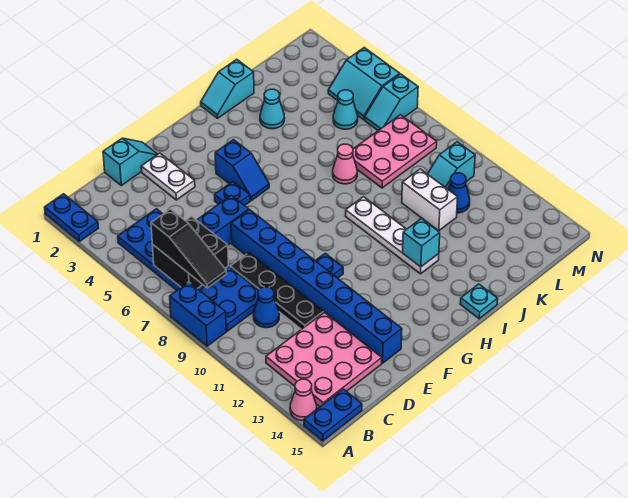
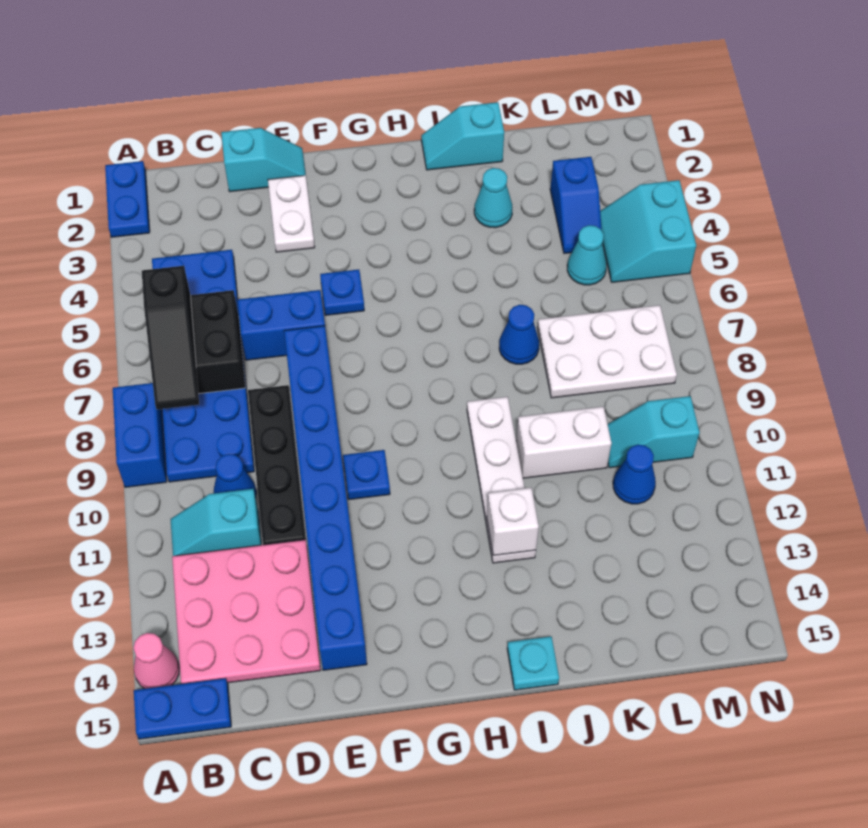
blue 1x2 slope [215,140,269,201] -> blue 1x2 slope moved to [550,157,602,253]
cyan 1x1 brick [403,219,440,267] -> white 1x1 brick [487,488,539,555]
pink 1x1 cone [333,144,357,184] -> blue 1x1 cone [499,305,539,364]
pink 2x3 plate [353,115,437,188] -> white 2x3 plate [537,305,677,398]
white 1x2 brick [402,169,458,231] -> white 1x2 brick turned to [516,407,611,478]
cyan 1x2 slope [365,74,418,131] -> cyan 1x2 slope moved to [170,489,261,556]

